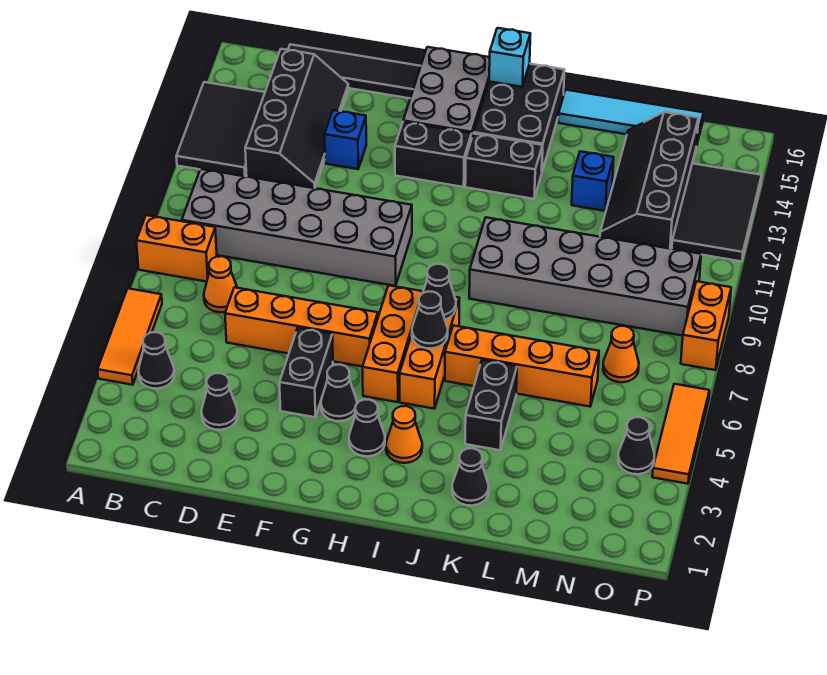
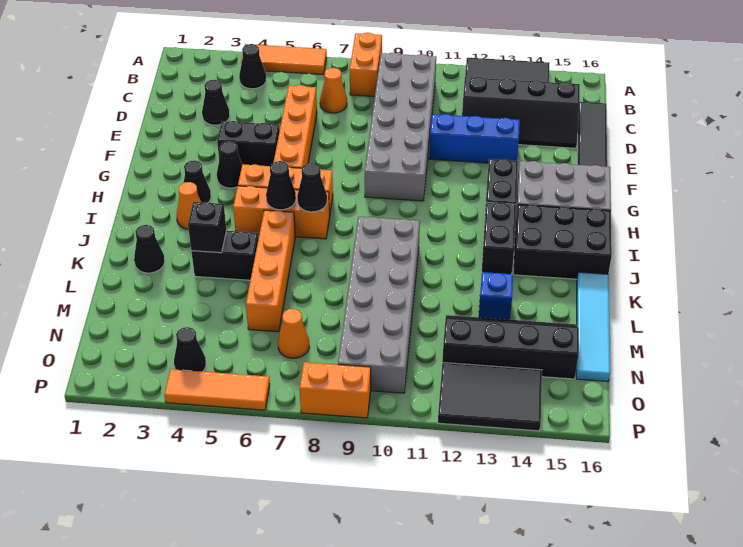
blue 1x1 brick [325,110,366,169] -> blue 1x3 brick [429,114,520,163]
cyan 1x1 brick [489,28,530,87] -> none
none -> black 1x1 brick [188,202,226,253]

